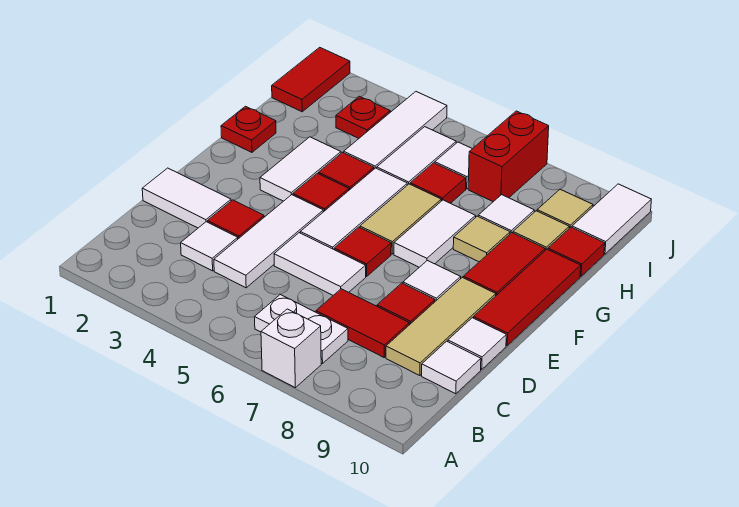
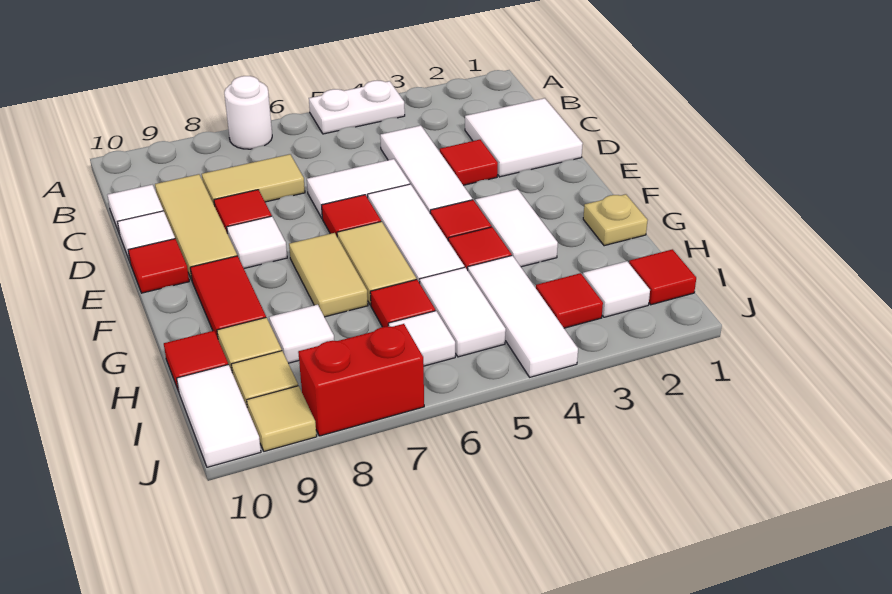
white 1x1 brick [261,309,321,388] -> white 1x1 round brick [224,76,272,149]
white 1x2 plate [255,295,348,364] -> white 1x2 plate moved to [309,80,405,134]
white 1x1 tile [181,222,238,271] -> white 1x1 tile moved to [583,261,650,317]
red 1x2 tile [316,289,409,357] -> tan 1x2 tile [202,154,305,206]
white 1x2 tile [142,168,231,228] -> white 2x2 tile [465,98,583,177]
red 1x3 tile [474,249,581,346] -> red 1x1 tile [128,239,189,293]
white 1x2 tile [394,200,476,267] -> tan 1x2 tile [289,233,368,317]
red 1x1 plate [221,106,276,152] -> tan 1x1 plate [583,194,648,246]
tan 1x1 tile [453,216,510,262] -> tan 1x1 tile moved to [247,386,317,451]
red 1x2 tile [272,47,350,112] -> red 1x1 tile [629,249,696,305]
red 1x1 plate [336,96,390,138] -> red 1x1 tile [536,273,603,328]
red 1x2 brick [468,111,549,202] -> red 1x2 brick turned to [298,324,424,436]

